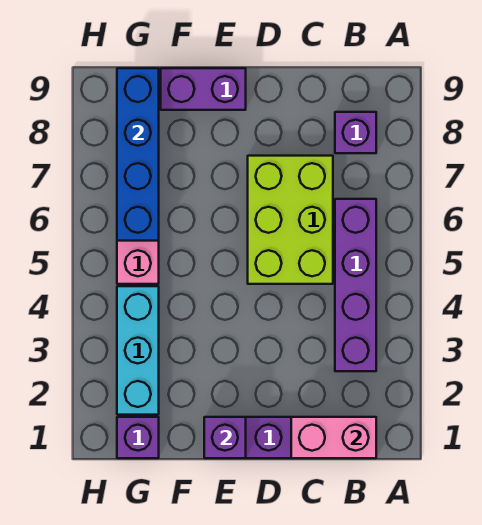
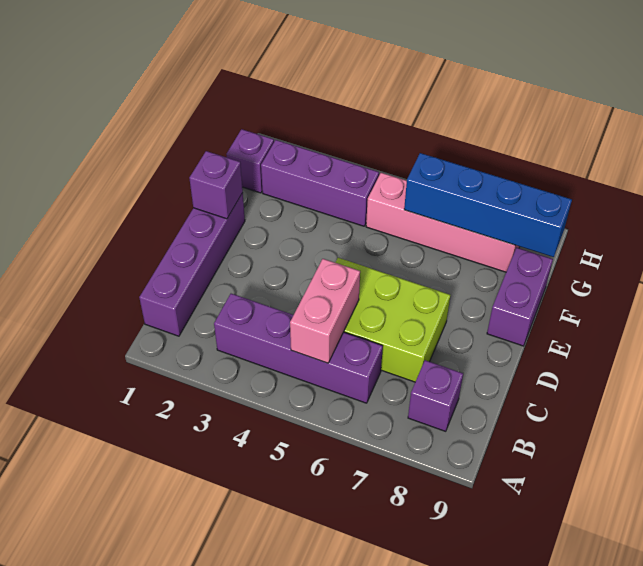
pink 1x2 brick [291,417,376,458] -> pink 1x2 brick moved to [290,259,360,363]
cyan 1x3 brick [117,286,159,415] -> purple 1x3 brick [261,140,379,226]

